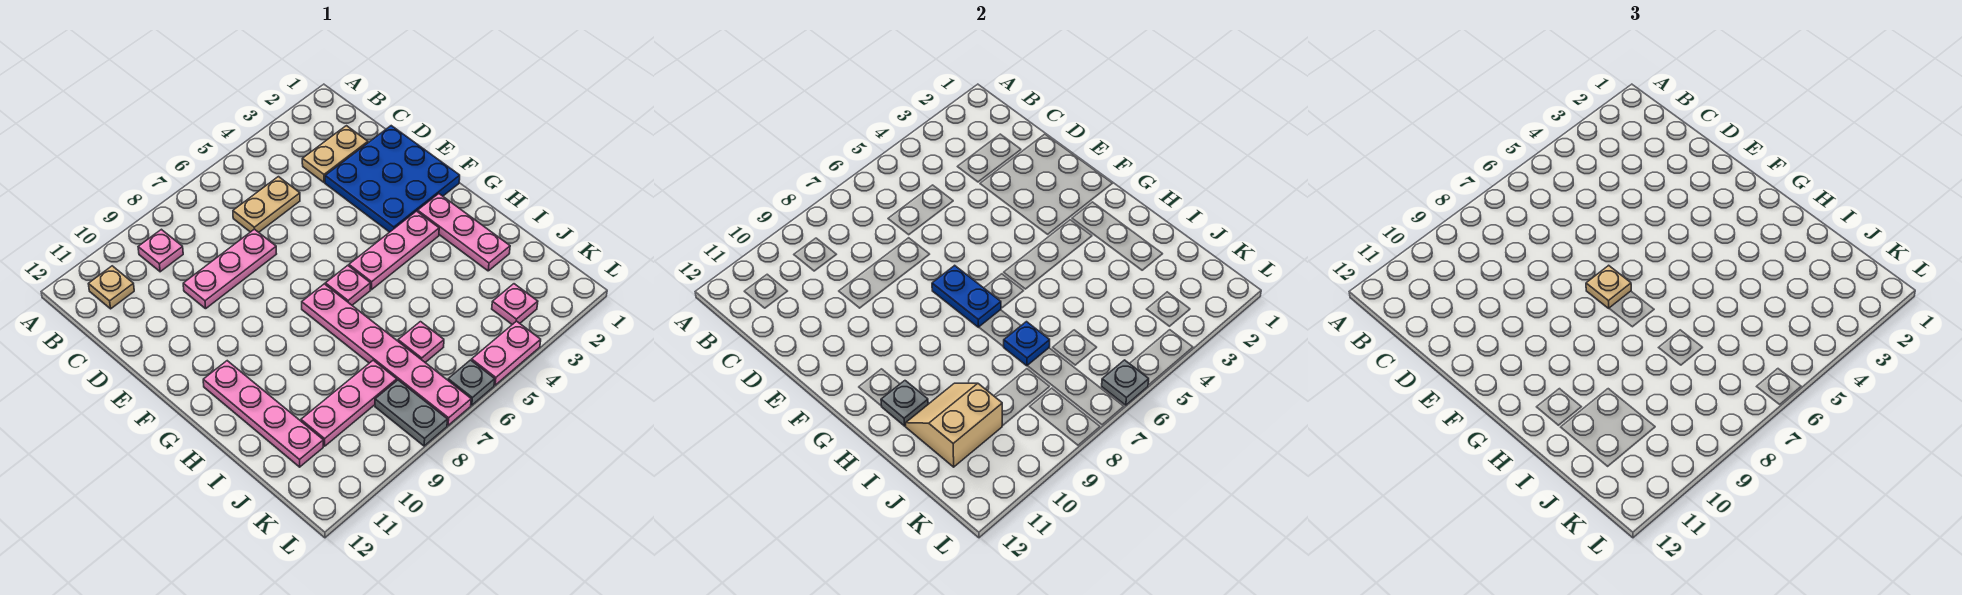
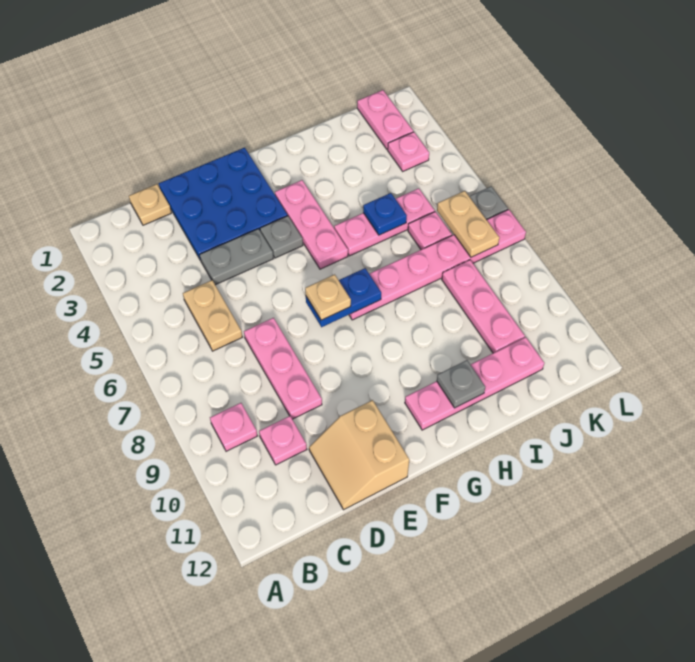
tan 1x1 plate [89,266,134,309] -> tan 1x1 plate moved to [129,184,171,225]
tan 1x2 plate [302,126,368,183] -> tan 1x2 plate moved to [437,191,499,257]
pink 1x3 plate [418,194,510,271] -> pink 1x3 plate moved to [334,188,435,256]
pink 1x1 plate [325,265,371,305] -> pink 1x1 plate moved to [259,416,307,465]
blue 1x1 plate [1004,322,1050,366] -> blue 1x1 plate moved to [363,193,407,235]
tan 2x2 slope [906,383,1002,467] -> tan 2x2 slope moved to [309,400,409,510]
grey 1x2 plate [375,380,448,446] -> grey 1x2 plate moved to [200,229,273,285]
pink 1x2 plate [472,321,541,385] -> pink 1x2 plate moved to [357,90,413,150]
grey 1x1 plate [1102,360,1149,405] -> grey 1x1 plate moved to [260,216,303,258]

